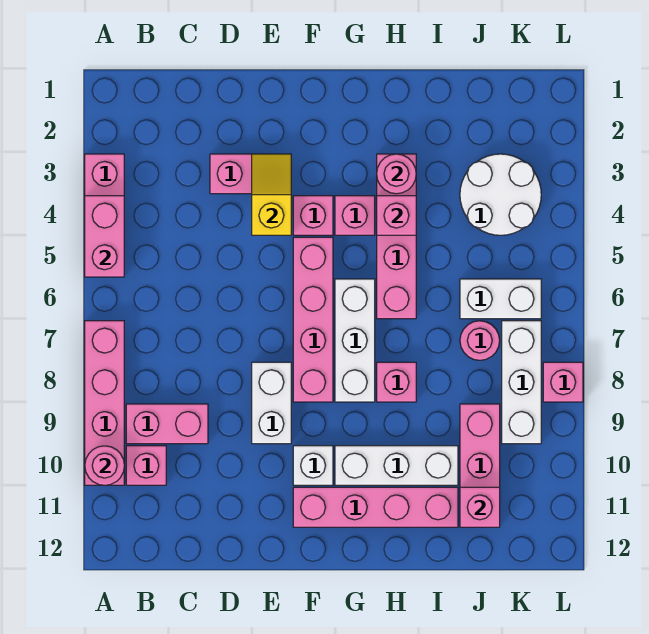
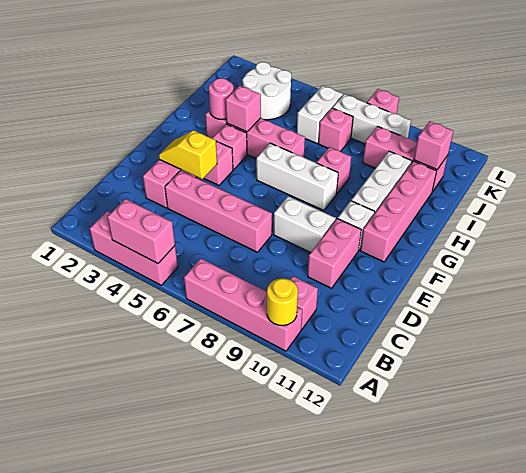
pink 1x1 round brick [85,446,124,485] -> yellow 1x1 round brick [267,278,298,326]
pink 1x2 brick [126,404,208,444] -> pink 1x2 brick moved to [308,218,361,288]
pink 1x4 brick [293,237,333,402] -> pink 1x4 brick moved to [165,171,272,252]
pink 1x1 round brick [460,321,500,360] -> pink 1x1 brick [318,108,353,152]

